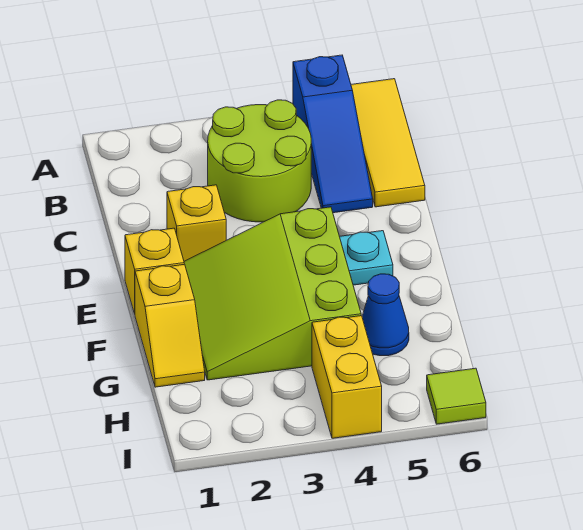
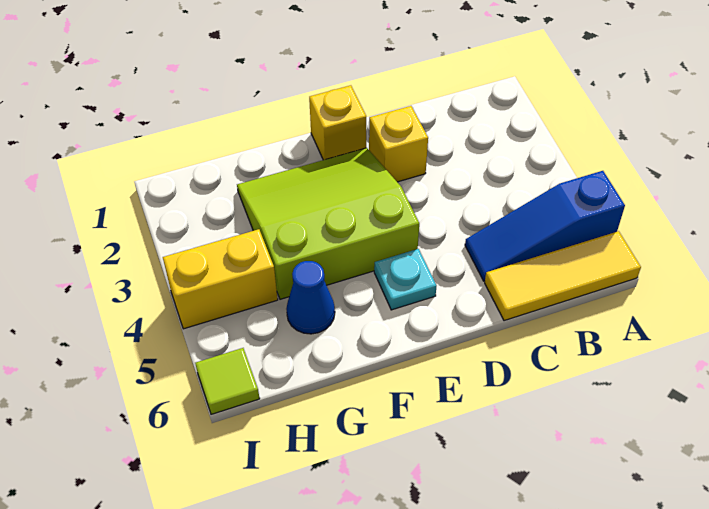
lime 2x2 round brick [208,100,311,222] -> none
yellow 1x2 slope [135,264,205,387] -> none

